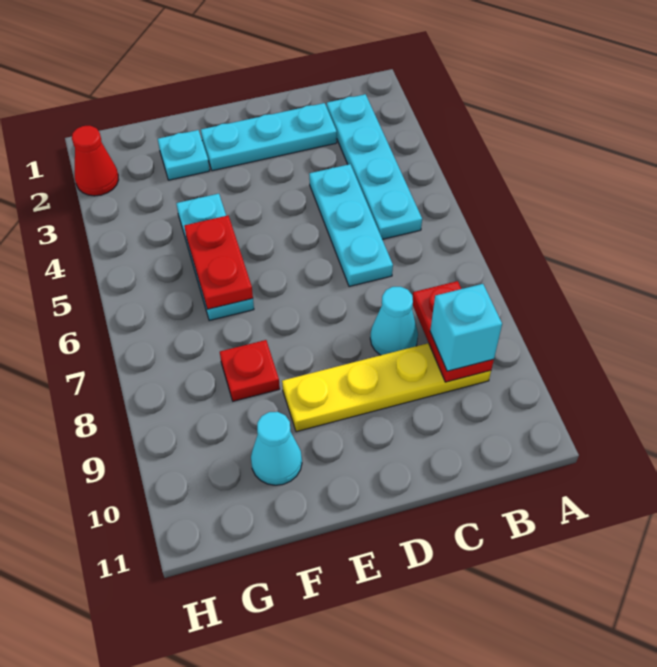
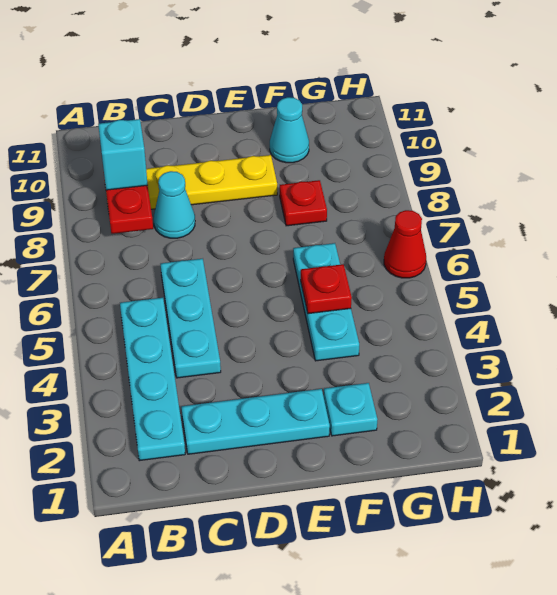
red 1x2 plate [184,216,253,309] -> red 1x1 plate [301,264,352,314]
red 1x1 cone [72,126,119,196] -> red 1x1 cone moved to [384,210,426,278]

